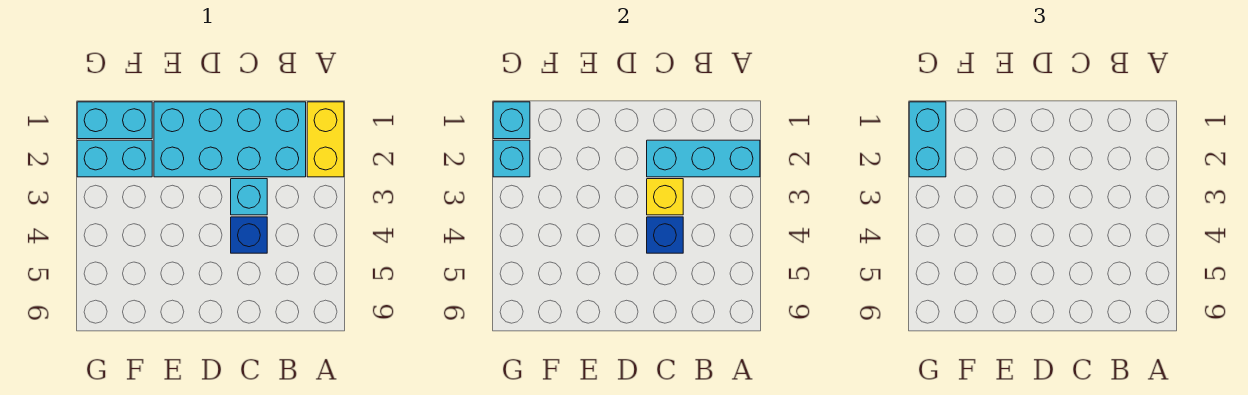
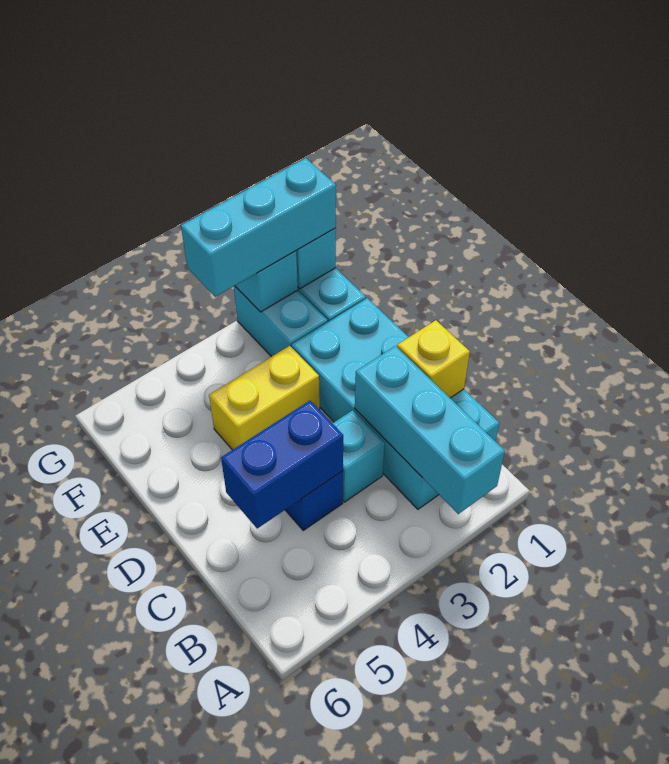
yellow 1x2 brick [307,102,344,177] -> yellow 1x2 brick moved to [209,346,320,450]
yellow 1x1 brick [647,179,683,215] -> yellow 1x1 brick moved to [397,320,470,398]
blue 1x1 brick [647,217,683,253] -> blue 1x2 brick [221,401,343,529]
cyan 1x2 brick [909,102,946,177] -> cyan 1x3 brick [181,158,336,297]

